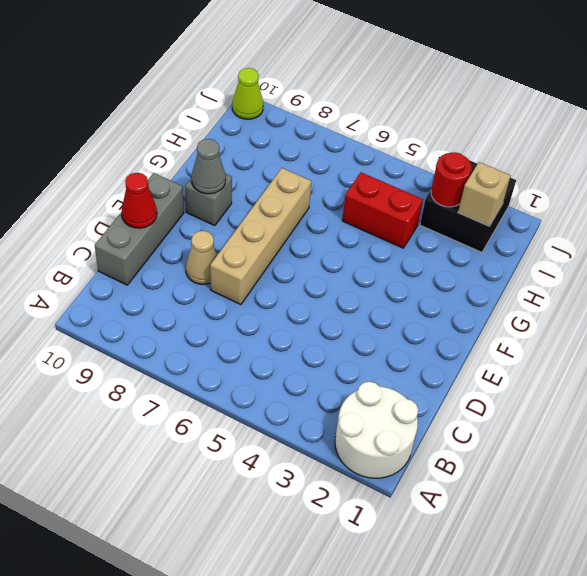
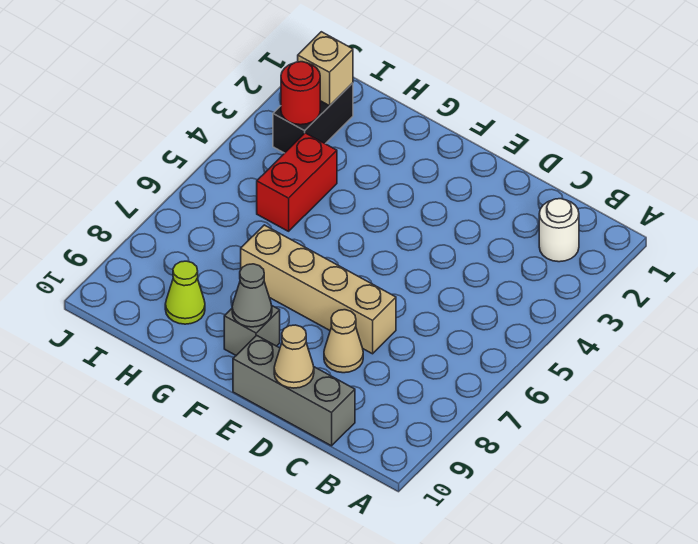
white 2x2 round brick [335,382,418,478] -> white 1x1 round brick [539,199,579,262]
red 1x1 cone [121,173,157,228] -> tan 1x1 cone [274,325,314,388]
black 2x2 brick [420,160,516,252] -> black 1x2 brick [273,83,353,153]
lime 1x1 cone [232,68,263,119] -> lime 1x1 cone moved to [165,261,205,324]

